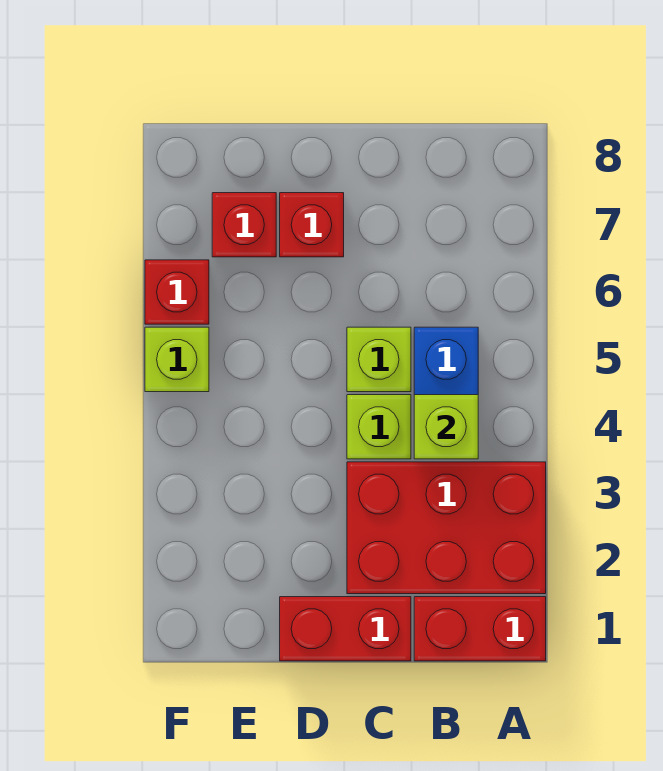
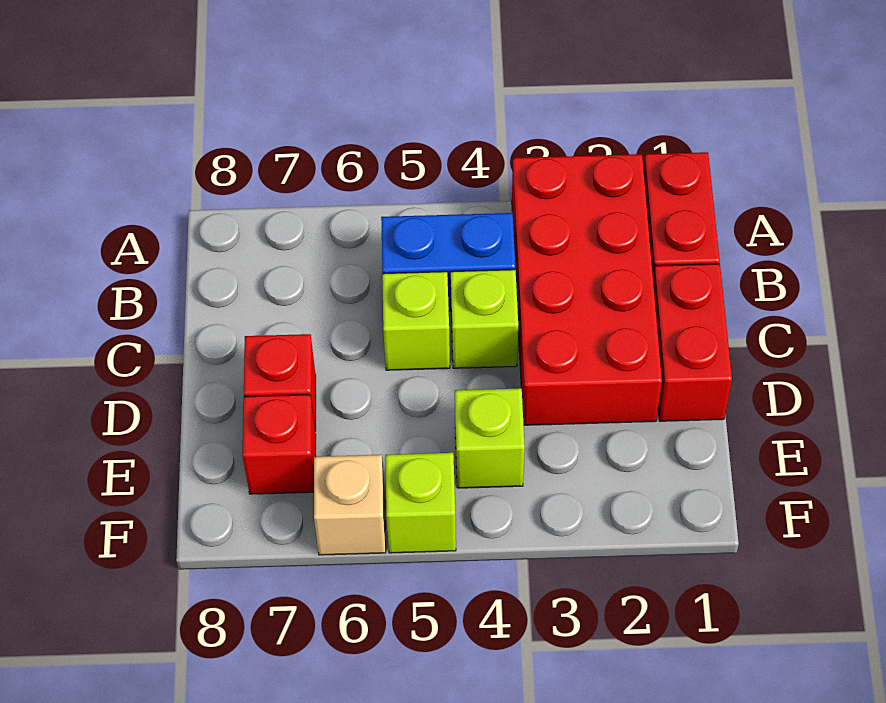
red 2x3 brick [347,462,546,594] -> red 2x4 brick [512,154,662,425]
lime 1x1 brick [414,395,478,459] -> lime 1x1 brick moved to [455,388,525,488]
red 1x1 brick [145,260,209,324] -> tan 1x1 brick [314,455,386,555]

